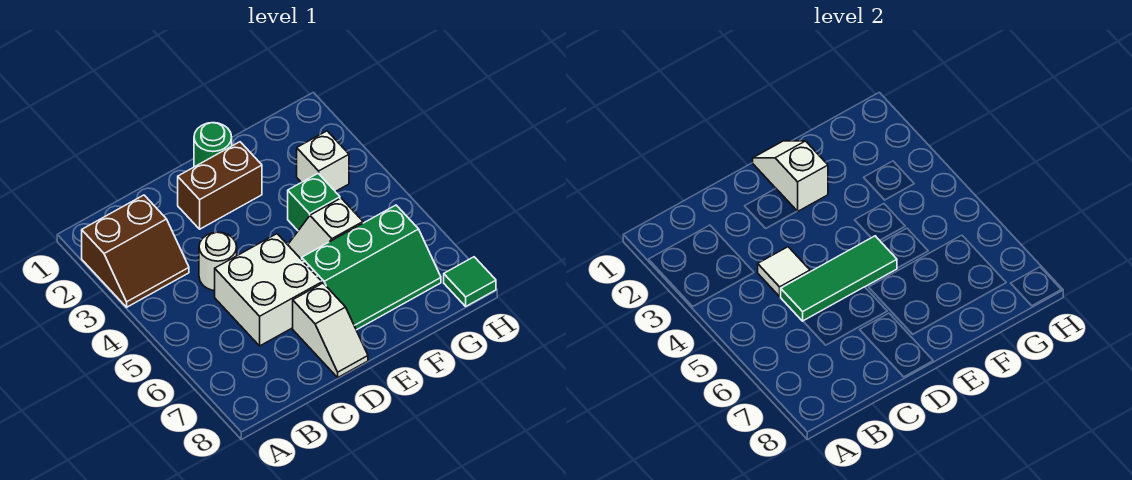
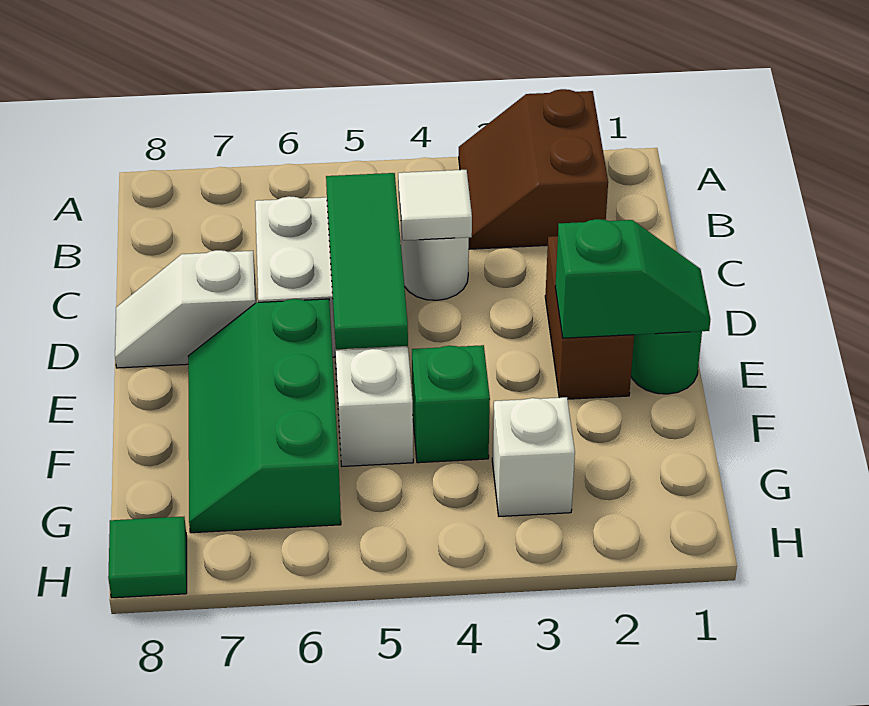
white 1x2 slope [753,141,828,211] -> green 1x2 slope [555,219,710,338]

